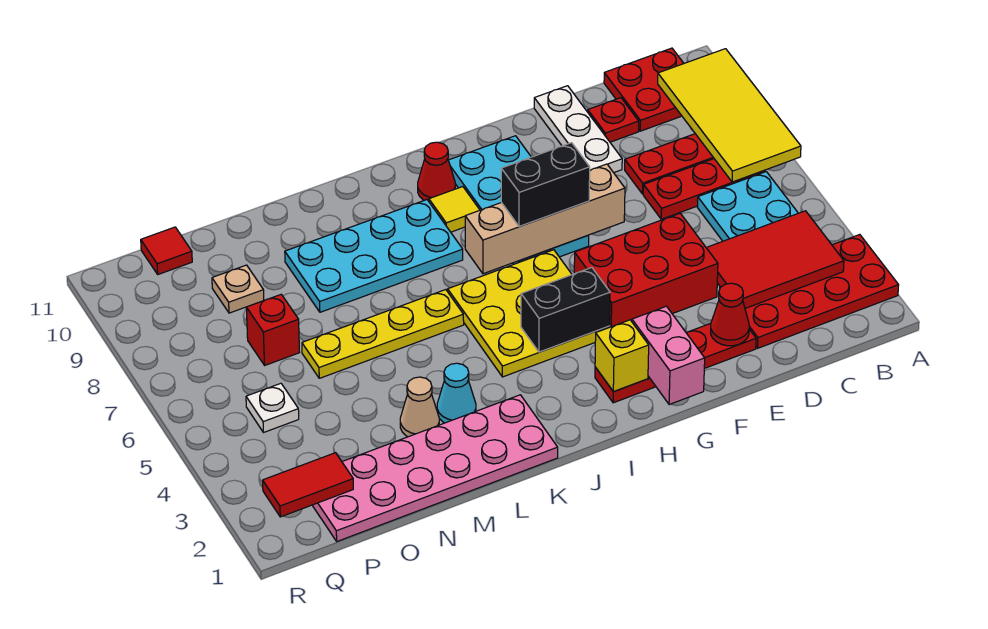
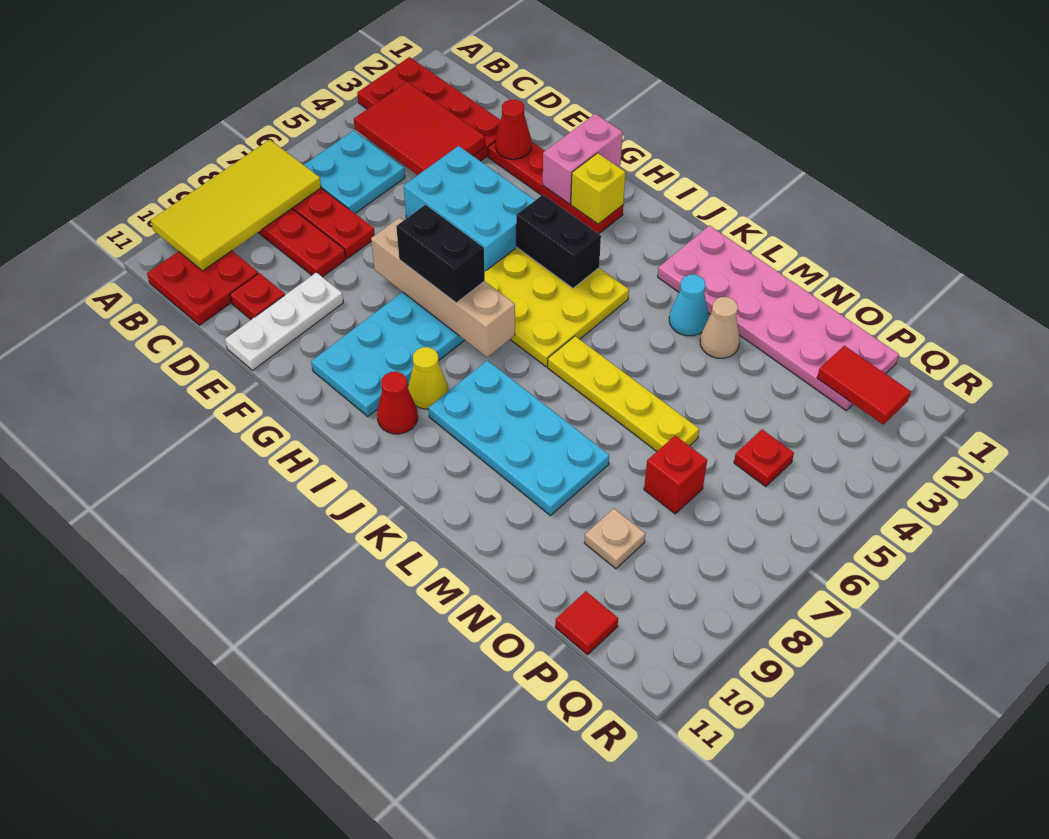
red 2x3 brick [574,213,718,327] -> cyan 2x3 brick [404,146,535,272]
yellow 1x1 tile [429,187,480,232] -> yellow 1x1 cone [408,347,448,409]
white 1x1 plate [246,383,299,433] -> red 1x1 plate [734,430,794,487]

